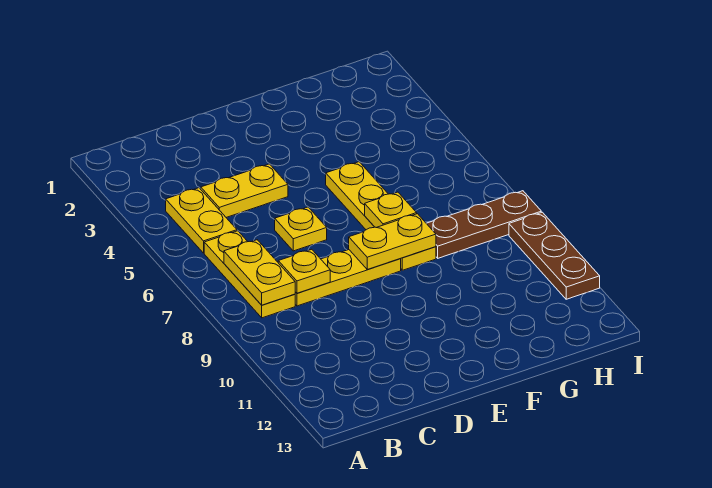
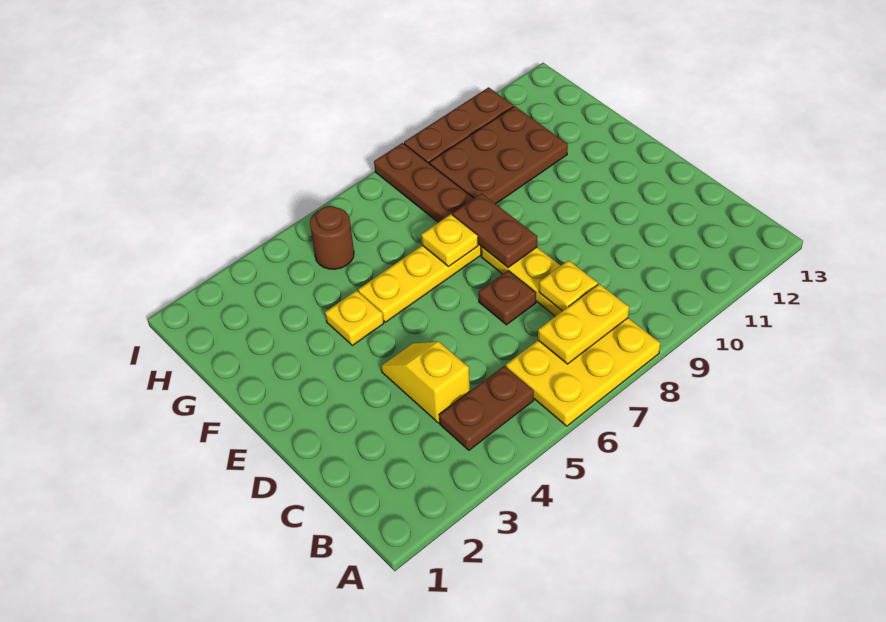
yellow 1x2 plate [166,188,237,253] -> brown 1x2 plate [439,366,534,450]
yellow 1x3 plate [204,231,295,318] -> yellow 2x3 plate [506,318,660,426]
yellow 1x2 plate [201,164,288,217] -> yellow 1x2 slope [381,342,470,423]
yellow 1x1 plate [275,207,327,251] -> yellow 1x1 plate moved to [325,291,384,345]
none -> brown 1x1 plate [478,271,536,325]
yellow 1x2 plate [349,214,436,269] -> brown 1x2 plate [453,193,537,268]
none -> brown 2x3 plate [430,106,568,204]
none -> brown 1x1 round brick [310,206,354,269]

